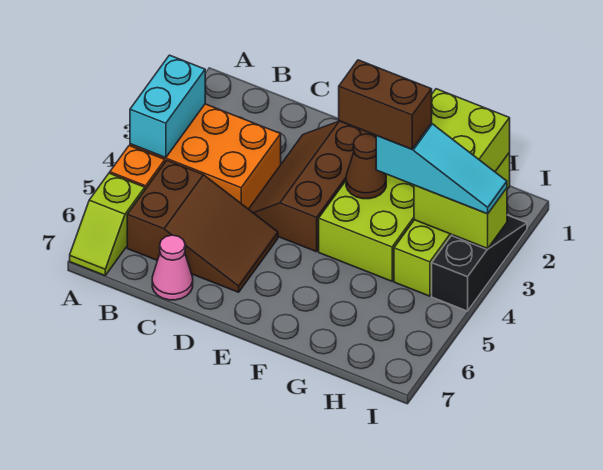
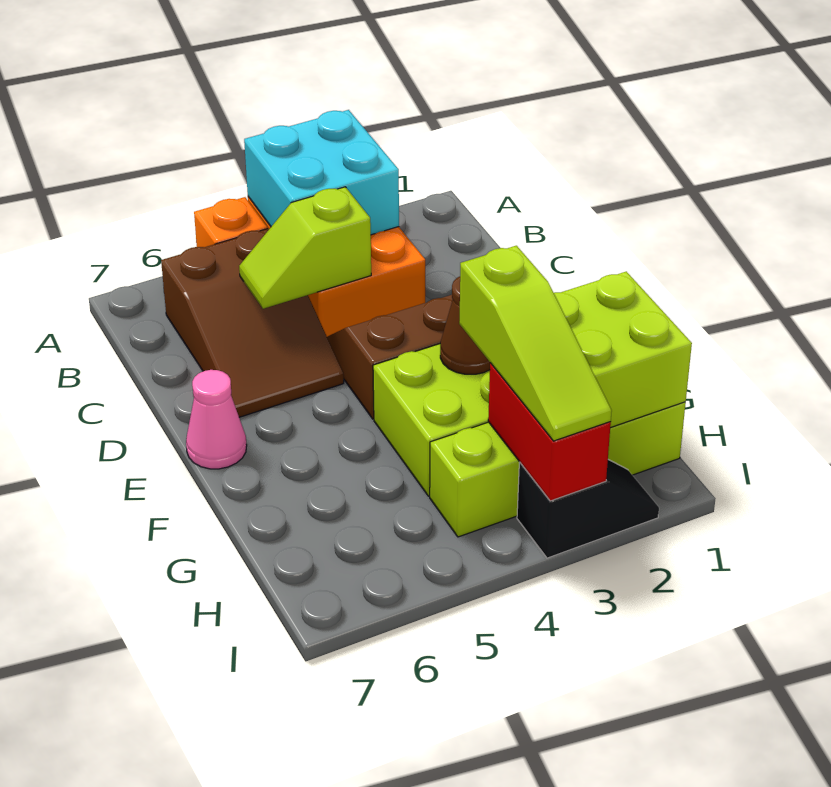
cyan 1x2 brick [130,55,205,158] -> cyan 2x2 brick [244,110,399,235]
lime 1x2 slope [70,173,145,275] -> lime 1x2 slope moved to [239,187,371,309]
pink 1x1 cone [152,235,193,300] -> pink 1x1 cone moved to [186,370,247,469]
brown 1x2 brick [339,60,432,149] -> none
cyan 1x3 slope [376,123,507,214] -> lime 1x3 slope [459,246,612,441]
lime 1x2 brick [414,185,507,248] -> red 1x2 brick [488,363,611,501]
black 1x3 slope [432,215,527,311] -> black 1x2 slope [517,460,659,558]

